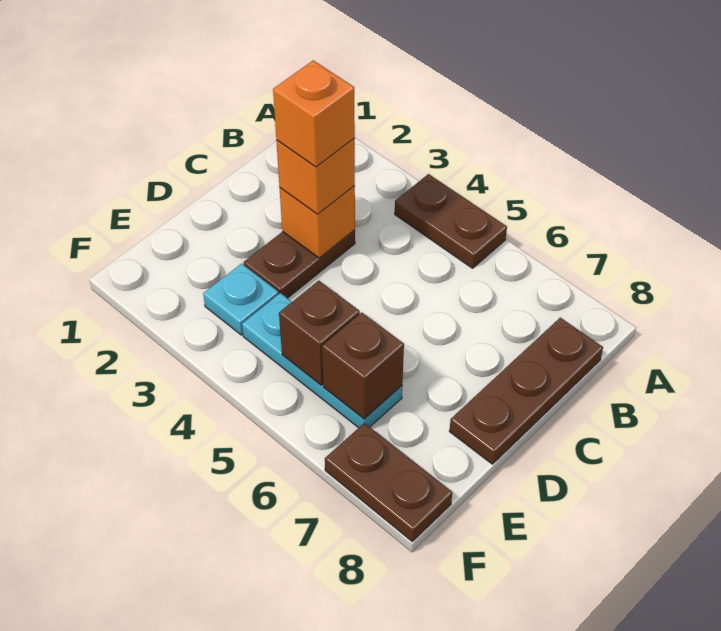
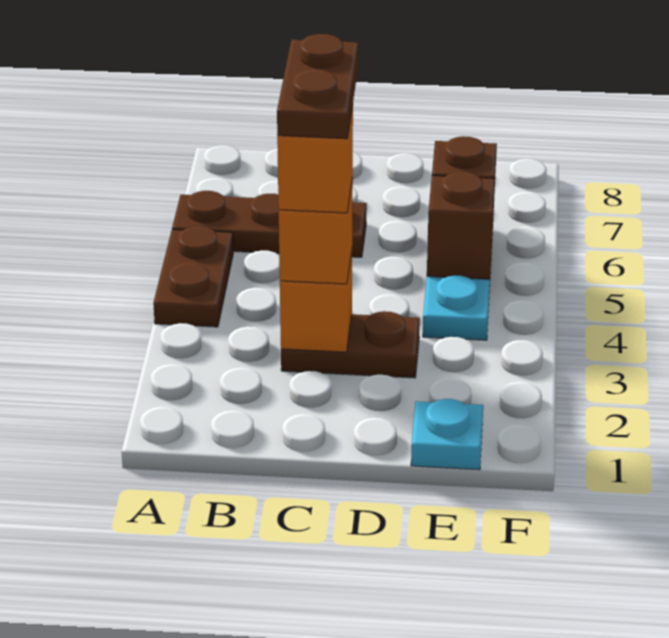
brown 1x3 plate [449,318,603,464] -> brown 1x3 plate moved to [172,191,367,257]
cyan 1x1 plate [203,264,279,335] -> cyan 1x1 plate moved to [411,399,483,470]
brown 1x2 plate [325,423,452,541] -> brown 1x2 plate moved to [277,34,359,139]

